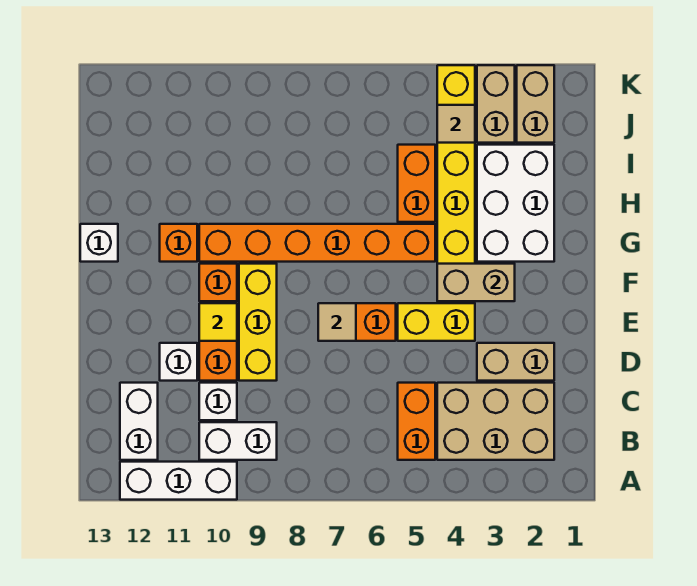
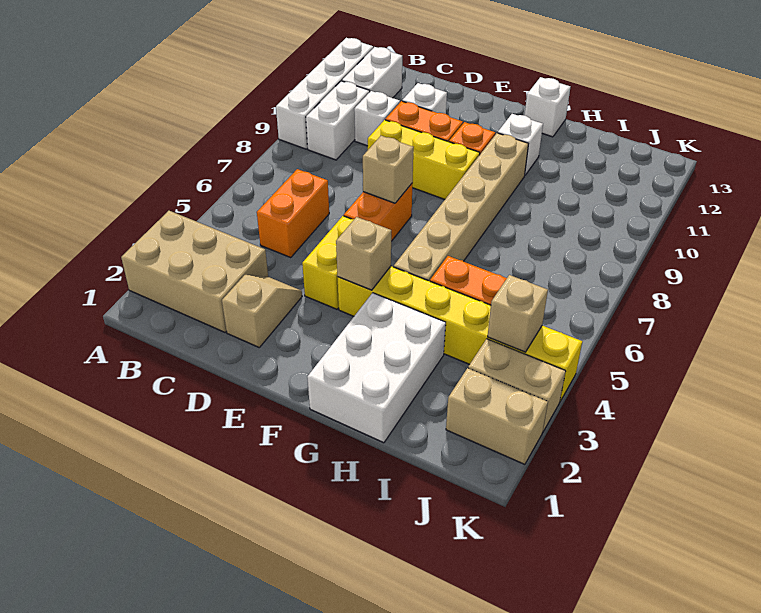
white 1x3 brick [120,462,237,500] -> white 1x4 brick [276,38,373,149]
tan 2x3 brick [437,383,554,460] -> tan 2x3 brick turned to [121,211,268,332]
orange 1x2 brick [398,383,435,460] -> orange 1x2 brick turned to [257,169,329,258]
white 1x2 brick [120,383,158,460] -> white 1x2 brick turned to [342,47,402,98]
tan 1x2 brick [477,343,554,381] -> tan 1x2 slope [222,275,302,347]
tan 1x1 tile [318,303,356,341] -> tan 1x1 brick [363,136,414,203]
yellow 1x1 tile [199,303,237,341] -> none
tan 1x2 brick [437,264,515,301] -> tan 1x1 brick [336,217,391,290]
white 2x3 brick [477,145,554,262] -> white 2x3 brick turned to [307,293,446,443]
orange 1x6 brick [199,224,435,262] -> tan 1x6 brick [394,133,528,281]
orange 1x1 brick [160,224,197,262] -> white 1x1 brick [498,114,543,175]
tan 1x1 tile [437,105,475,143] -> tan 1x1 brick [488,275,548,352]

